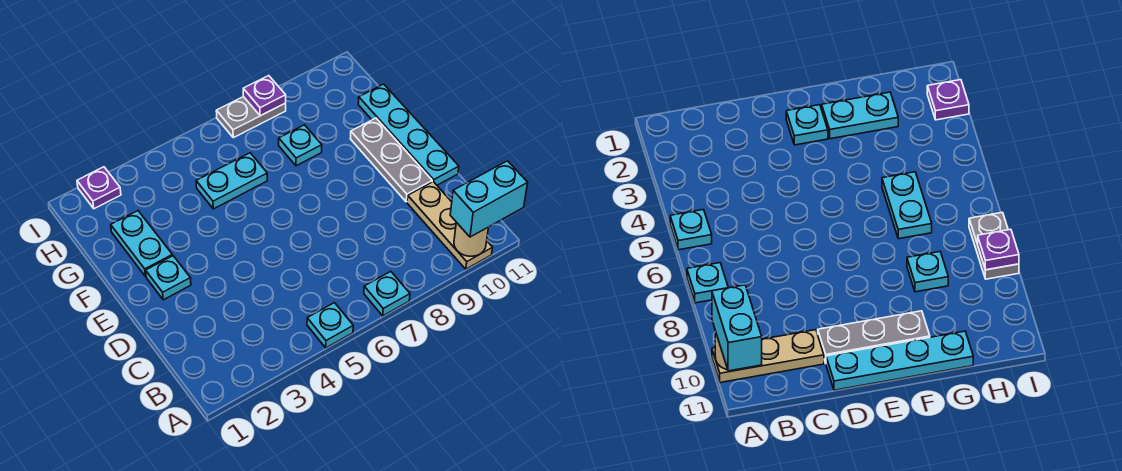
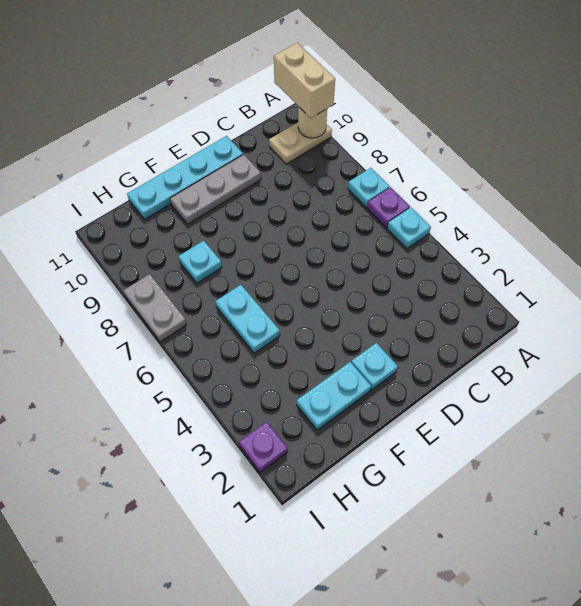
tan 1x3 plate [407,182,493,269] -> tan 1x2 plate [269,122,332,164]
cyan 1x2 brick [450,161,528,237] -> tan 1x2 brick [274,43,335,118]
purple 1x1 plate [243,76,286,116] -> purple 1x1 plate moved to [367,187,410,228]

